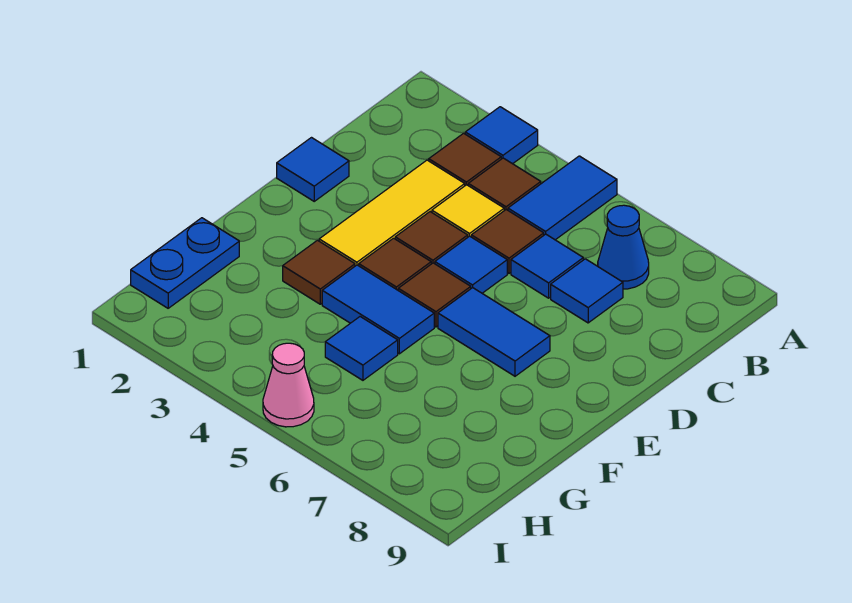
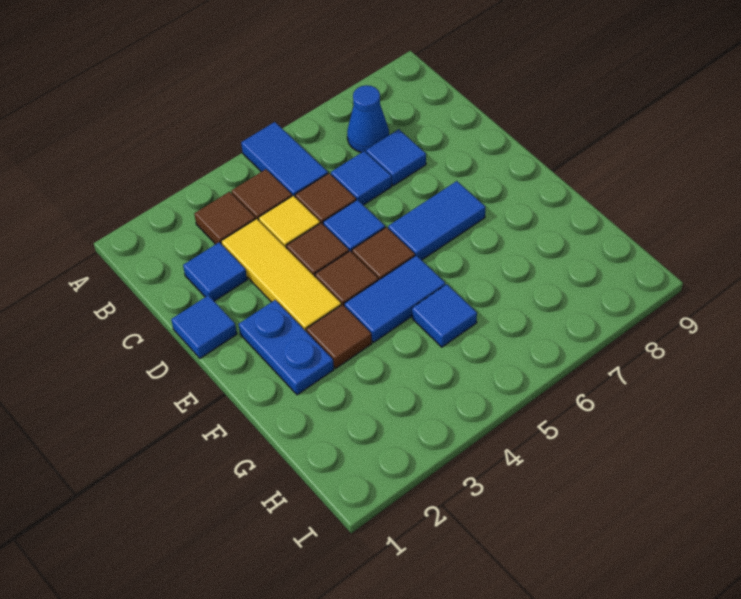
blue 1x1 tile [465,107,538,164] -> blue 1x1 tile moved to [183,242,247,301]
blue 1x2 plate [131,218,239,308] -> blue 1x2 plate moved to [239,300,334,395]
pink 1x1 cone [263,343,314,427] -> none

